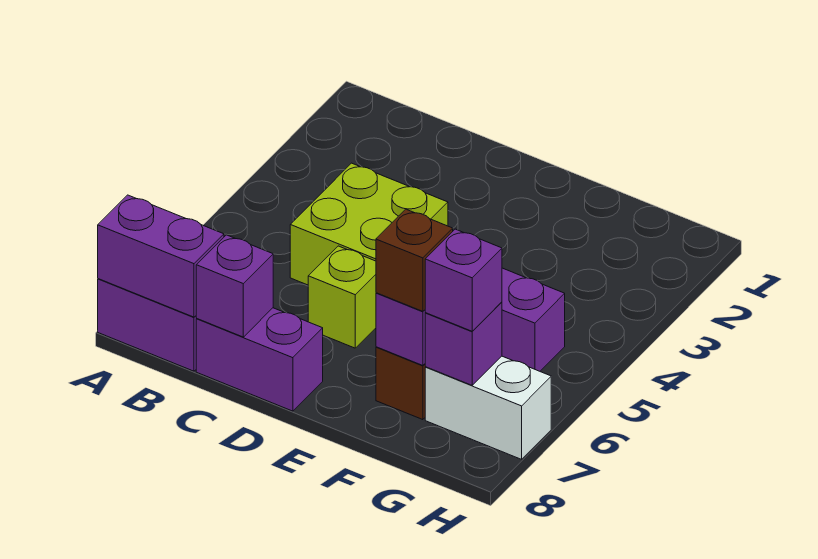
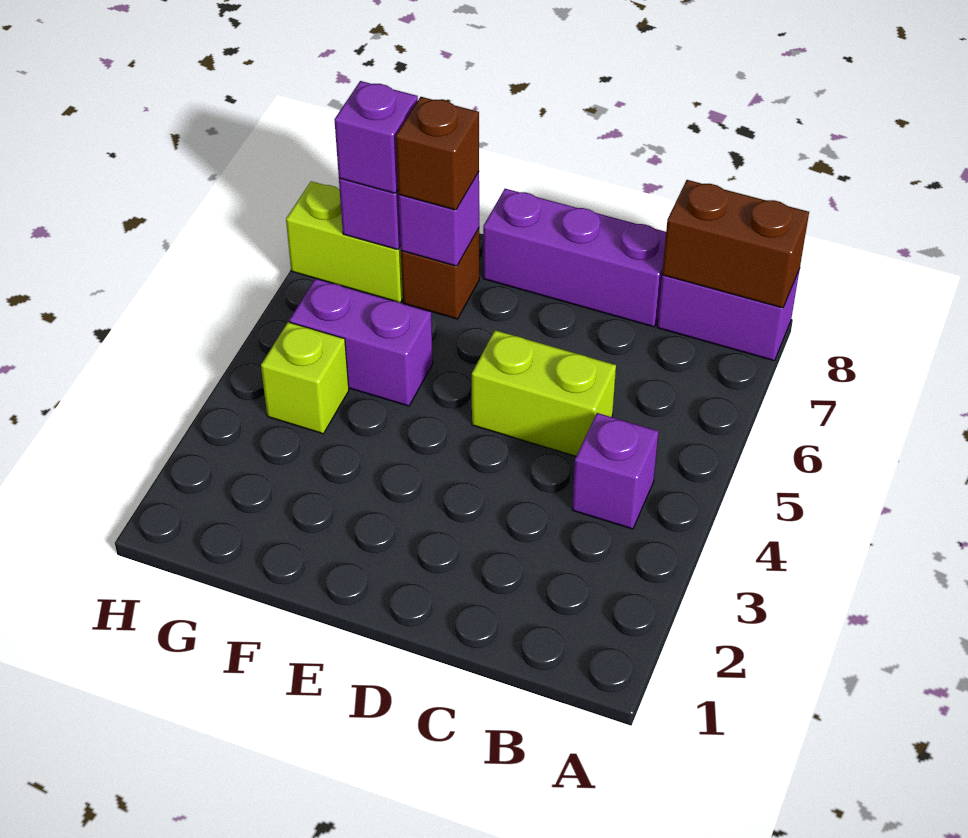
purple 1x2 brick [98,195,224,317] -> brown 1x2 brick [662,180,809,308]
lime 2x2 brick [290,163,448,285] -> lime 1x2 brick [472,330,616,456]
purple 1x2 brick [196,308,323,411] -> purple 1x3 brick [483,189,666,327]
purple 1x1 brick [196,235,273,337] -> purple 1x1 brick moved to [572,413,659,529]
lime 1x1 brick [308,246,376,348] -> lime 1x1 brick moved to [261,322,349,434]
white 1x2 brick [425,356,551,459] -> lime 1x2 brick [286,181,403,302]

